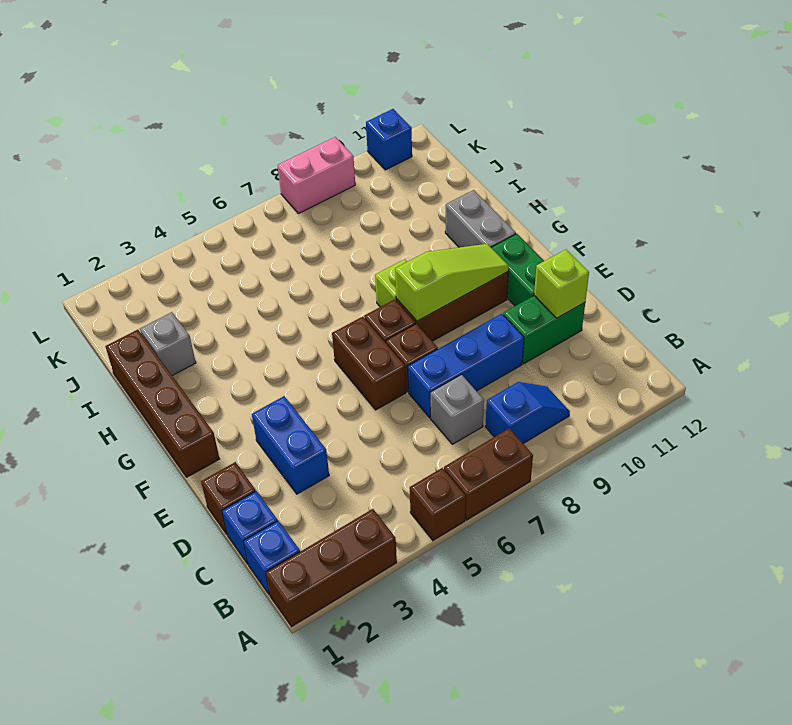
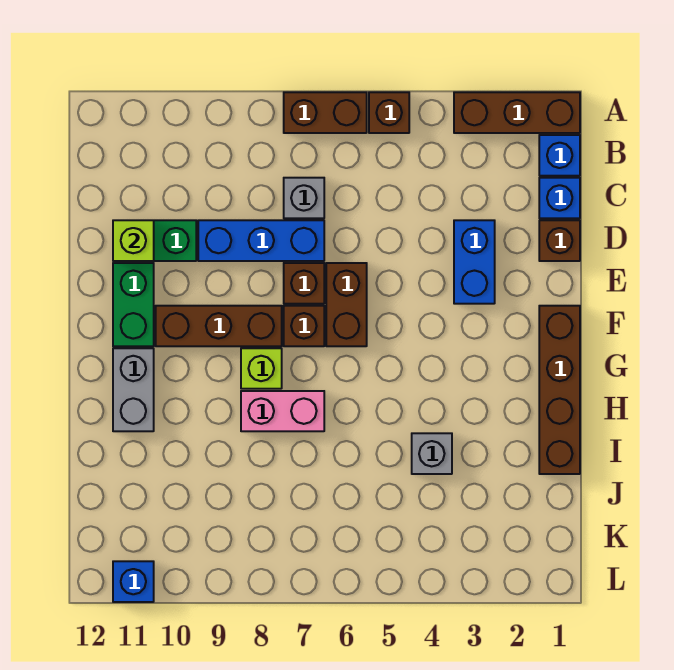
blue 1x2 slope [486,382,570,444] -> none
lime 1x3 slope [395,244,509,321] -> none
grey 1x1 brick [140,312,196,376] -> grey 1x1 brick moved to [412,433,452,474]
pink 1x2 brick [277,137,355,214] -> pink 1x2 brick moved to [241,391,324,431]

